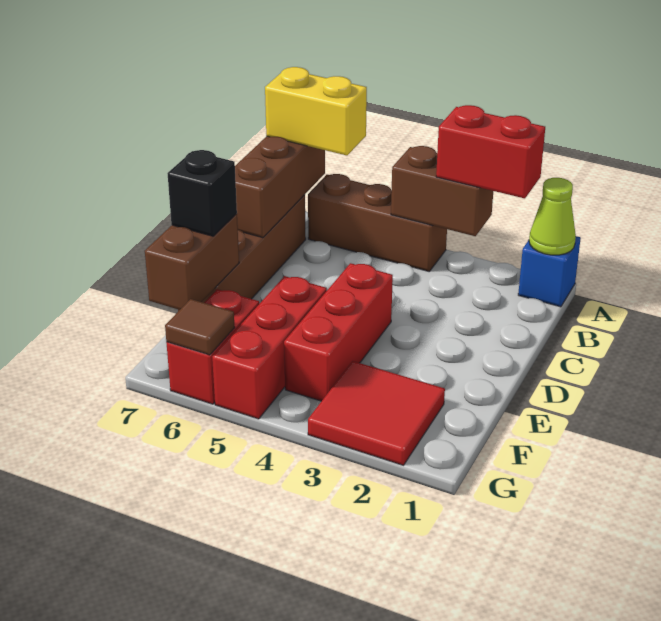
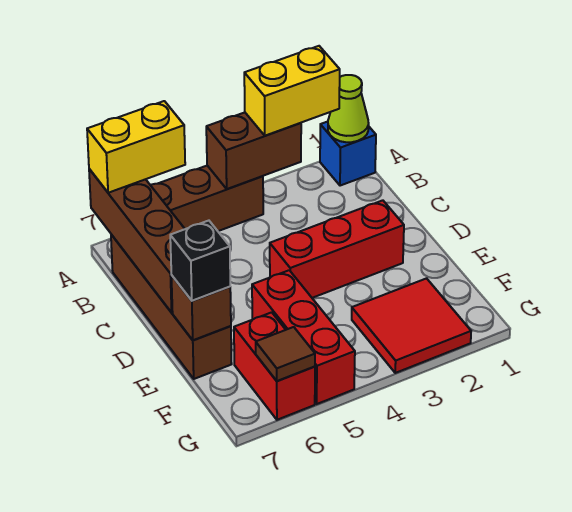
red 1x2 brick [436,105,545,198] -> yellow 1x2 brick [244,46,340,136]
brown 1x3 brick [235,136,325,238] -> brown 1x4 brick [89,169,185,313]
red 1x3 brick [284,263,393,401] -> red 1x3 brick turned to [270,200,404,298]
brown 1x2 brick [145,214,239,310] -> brown 1x1 brick [171,275,231,340]

